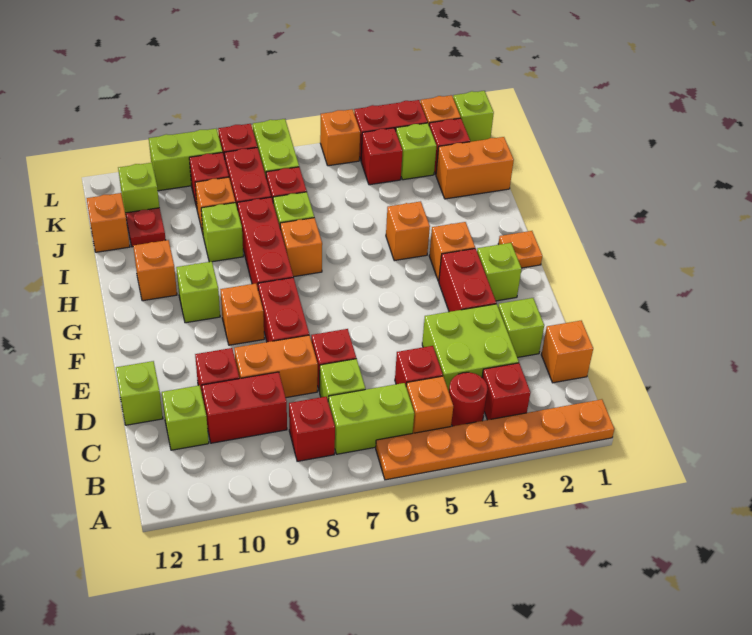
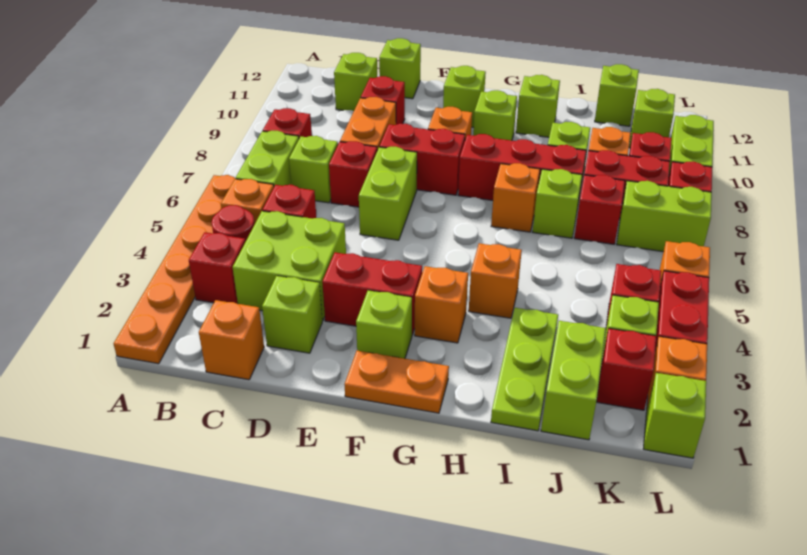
red 1x2 brick [202,372,287,443] -> none
none -> lime 1x2 brick [359,147,417,240]
none -> lime 1x1 brick [443,66,486,127]
orange 1x1 plate [498,231,542,268] -> orange 1x2 plate [344,351,449,413]
orange 1x1 brick [133,240,177,301] -> lime 1x1 brick [516,75,560,137]
none -> lime 1x3 plate [491,308,558,431]
orange 1x2 brick [436,137,514,199] -> lime 1x2 brick [541,321,606,440]
red 1x1 plate [126,208,166,247] -> none
orange 1x1 brick [87,193,130,252] -> lime 1x1 brick [595,64,639,126]

